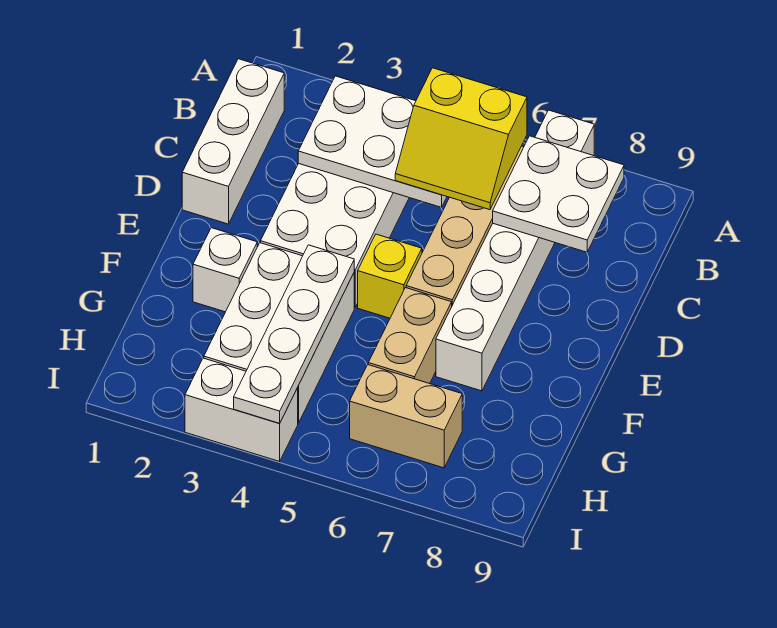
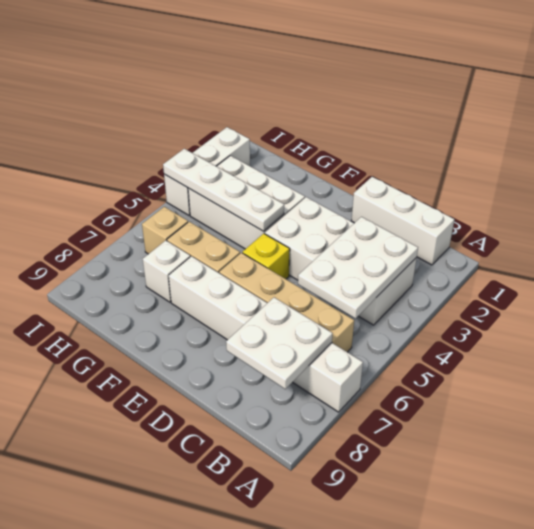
yellow 2x2 slope [395,68,527,210] -> none
white 1x1 brick [193,228,257,312] -> white 1x1 brick moved to [143,240,190,302]
tan 1x2 brick [350,365,462,468] -> tan 1x1 brick [142,207,188,254]
white 1x2 brick [185,358,298,461] -> white 1x3 brick [164,127,250,215]

